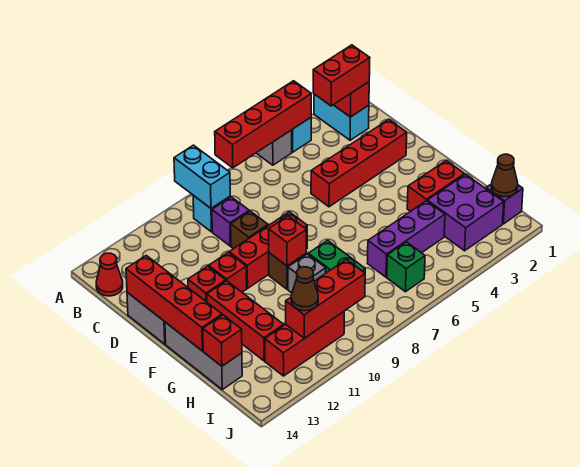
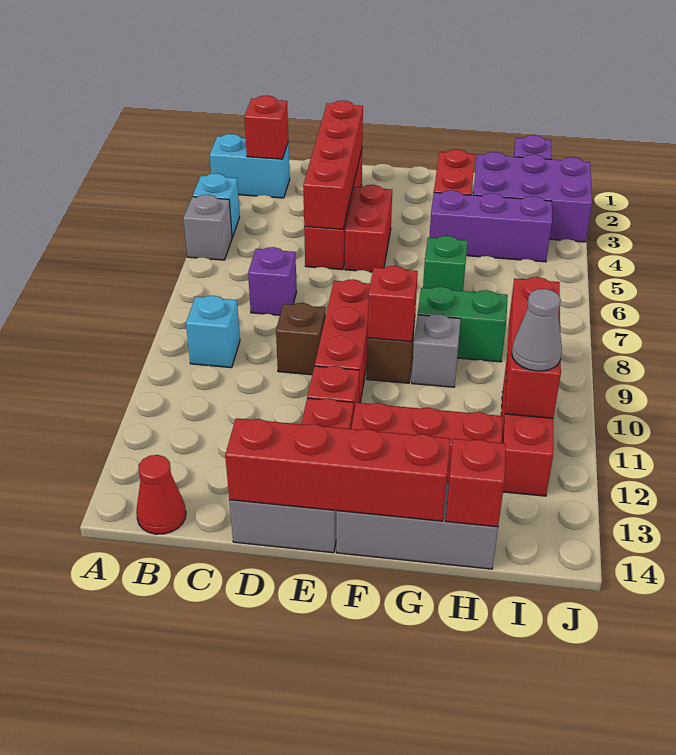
red 1x4 brick [215,81,311,168] -> red 1x4 brick moved to [303,100,363,229]
cyan 1x2 brick [174,145,230,208] -> none
red 1x2 brick [313,45,370,106] -> red 1x2 brick moved to [345,185,392,272]
purple 1x1 brick [212,197,249,246] -> purple 1x1 brick moved to [248,247,297,315]
purple 2x2 brick [427,174,504,251] -> purple 2x3 brick [473,152,592,242]
purple 1x3 brick [368,201,445,277] -> purple 1x3 brick turned to [429,190,552,262]
brown 1x1 cone [491,154,518,197] -> none
green 1x1 brick [387,242,425,292] -> green 1x1 brick moved to [423,236,467,291]
brown 1x1 cone [291,267,318,311] -> grey 1x1 cone [512,289,562,371]

